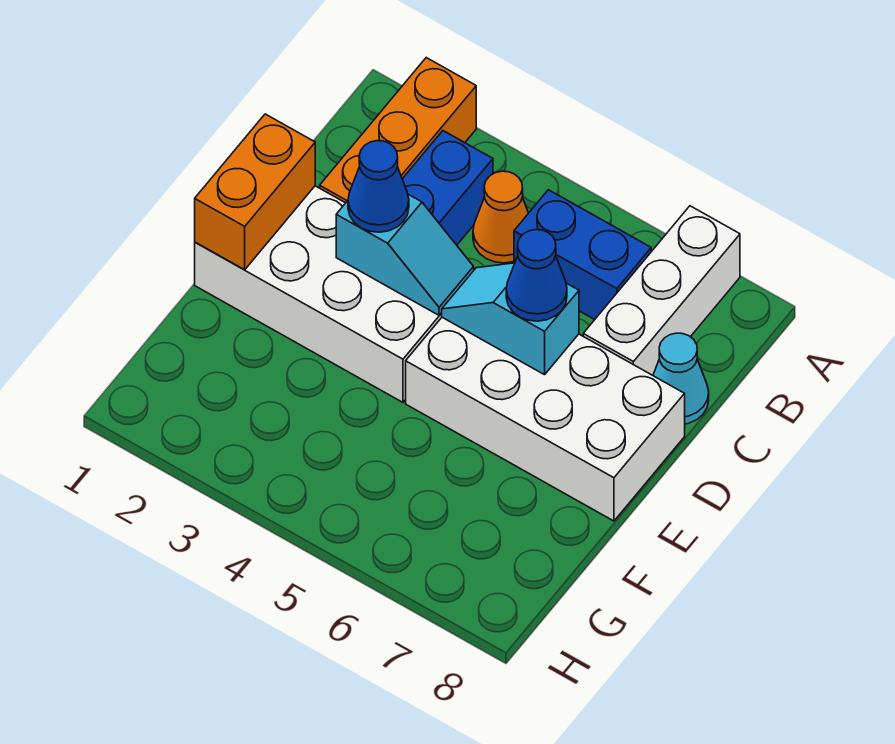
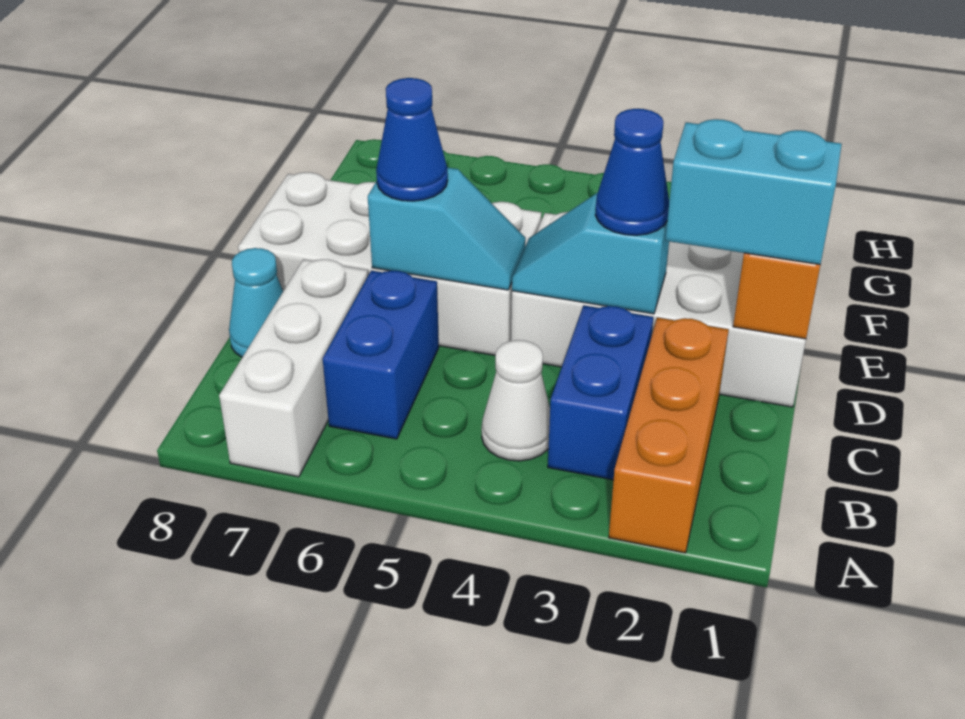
orange 1x1 cone [473,171,528,263] -> white 1x1 cone [482,340,550,461]
blue 1x2 brick [514,190,651,320] -> blue 1x2 brick turned to [323,271,439,439]
none -> cyan 1x2 brick [665,119,842,264]

